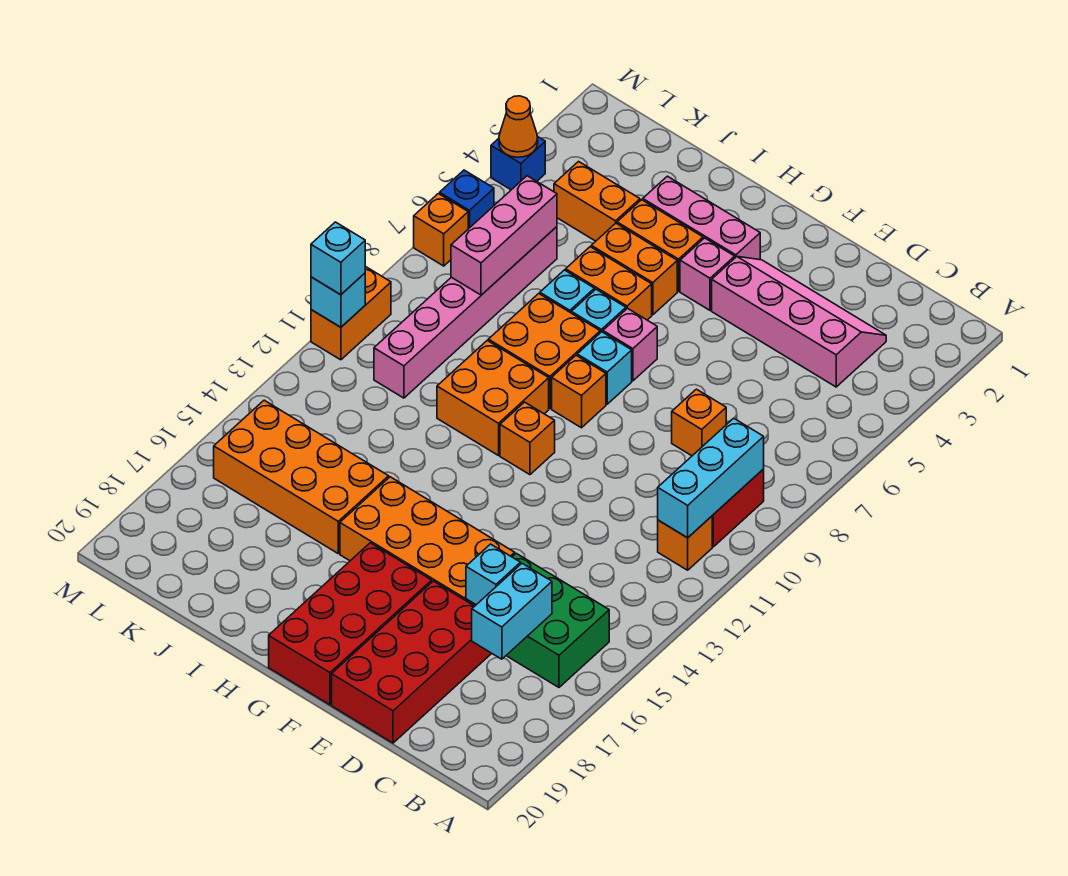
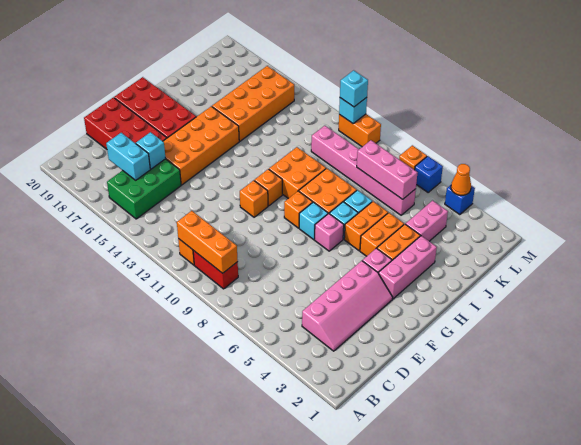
cyan 1x3 brick [658,418,764,538] -> orange 1x3 brick [177,211,238,273]
orange 1x1 brick [672,389,726,456] -> orange 1x1 brick moved to [240,180,268,217]
orange 1x2 brick [554,162,640,241] -> pink 1x2 brick [406,201,448,241]

